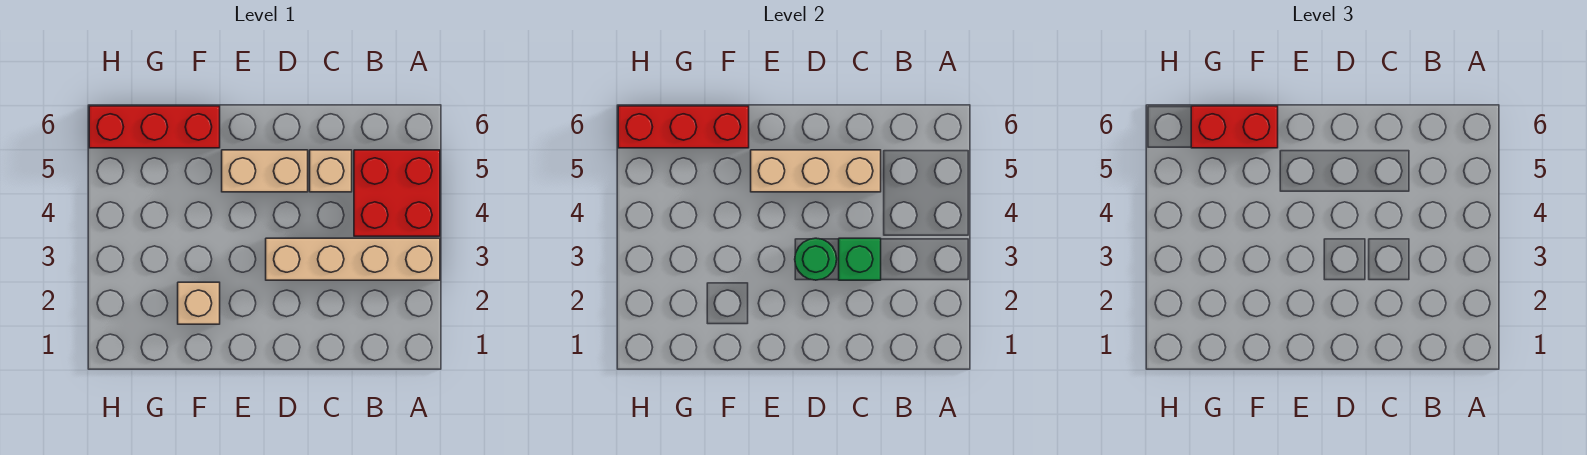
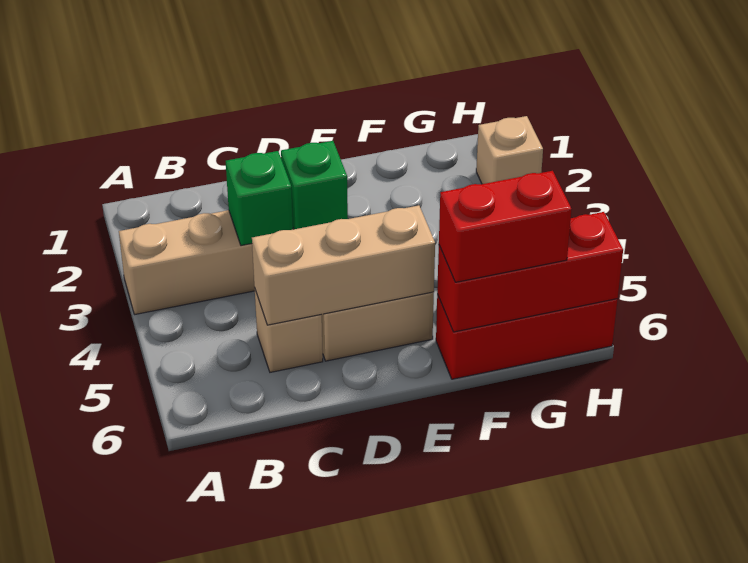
red 2x2 brick [354,150,440,236] -> none
green 1x1 round brick [795,238,837,280] -> green 1x1 brick [281,141,348,229]
tan 1x1 brick [178,282,220,324] -> tan 1x1 brick moved to [476,116,543,184]

